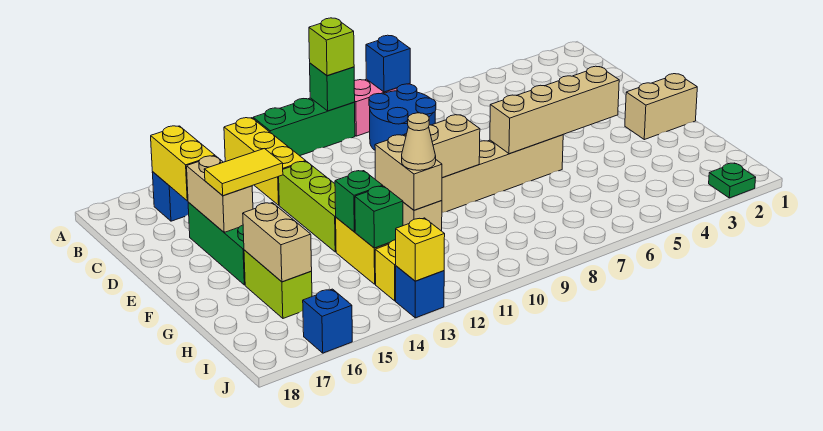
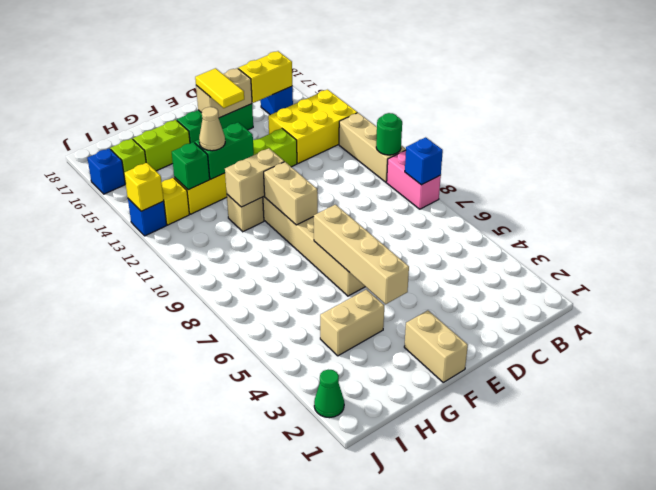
green 1x3 brick [253,98,355,156] -> tan 1x3 brick [339,113,406,182]
green 1x1 brick [310,63,355,111] -> green 1x1 round brick [376,113,402,155]
lime 1x1 brick [309,18,354,76] -> lime 1x1 brick moved to [110,139,146,178]
yellow 1x3 brick [224,118,306,205] -> yellow 2x3 brick [268,90,357,163]
blue 2x2 round brick [369,84,436,150] -> none
tan 1x1 cone [402,113,436,170] -> tan 1x1 cone moved to [199,107,225,151]
green 1x1 brick [335,171,383,232] -> green 1x2 brick [195,122,254,179]
tan 1x2 brick [243,203,312,282] -> tan 1x2 brick moved to [320,290,384,356]
green 1x1 plate [709,163,756,198] -> green 1x1 cone [314,370,344,418]

